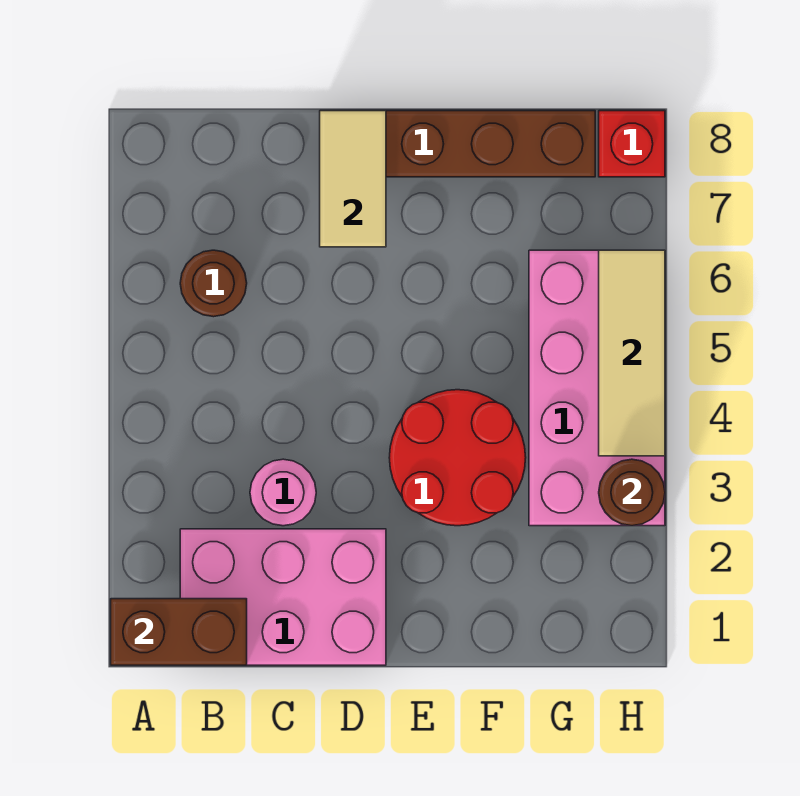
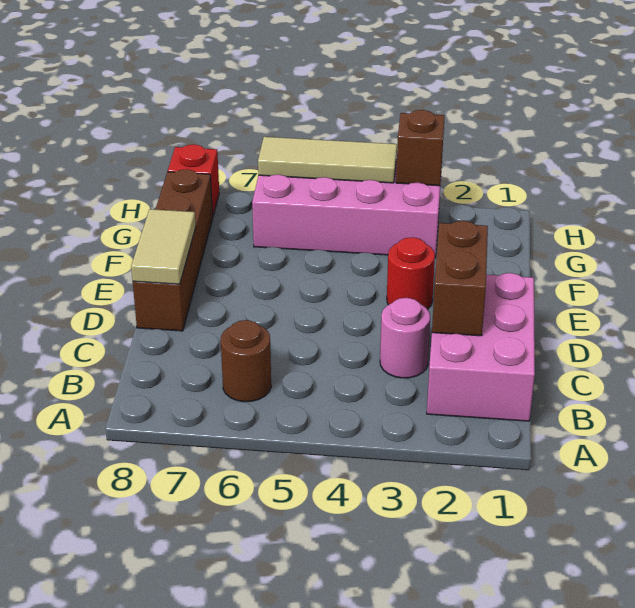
brown 1x2 brick [111,599,247,665] -> brown 1x2 brick moved to [432,221,488,336]
tan 1x2 tile [320,111,386,247] -> tan 1x2 tile turned to [131,209,196,284]
red 2x2 round brick [389,390,526,526] -> red 1x1 round brick [387,237,435,309]
brown 1x1 round brick [599,459,665,526] -> brown 1x1 brick [396,110,445,186]

